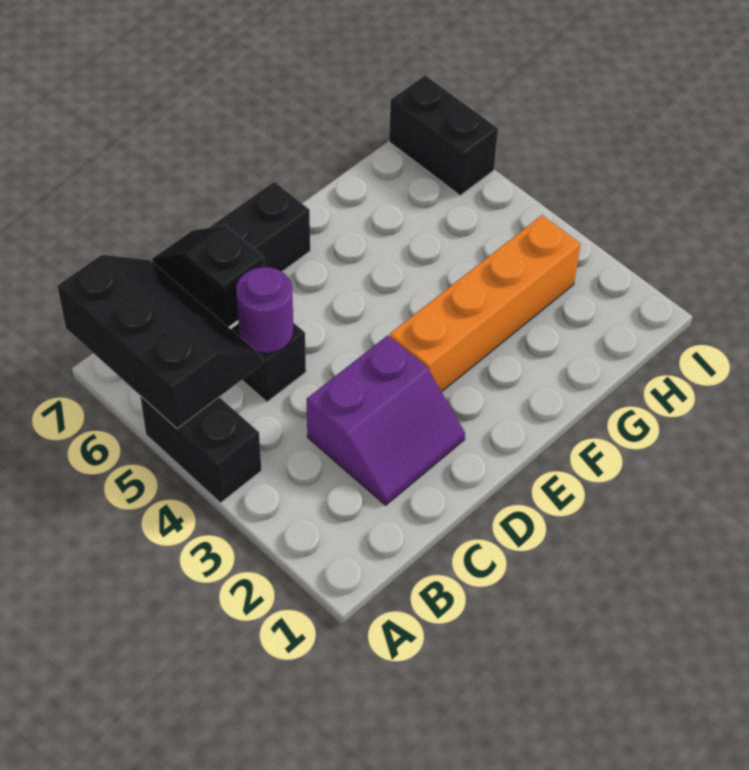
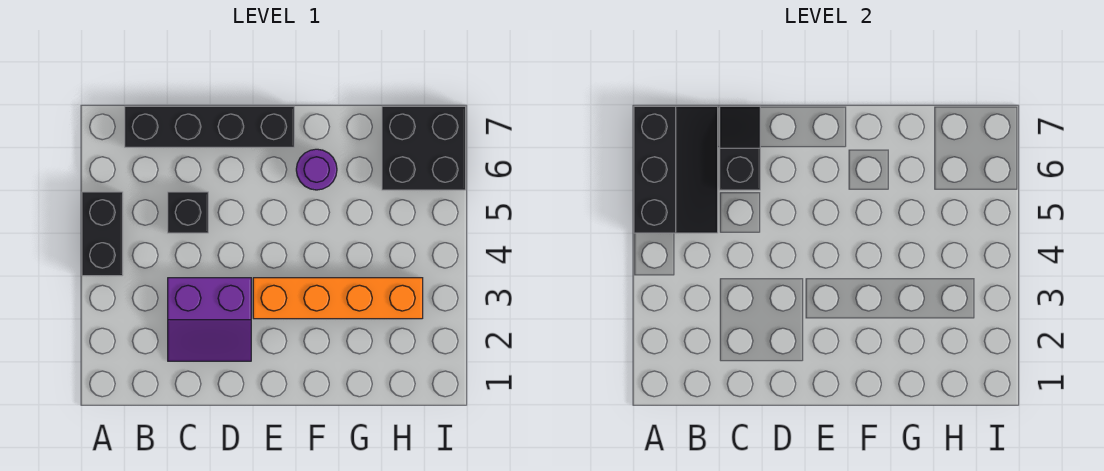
purple 1x1 round brick [236,267,293,353] -> purple 1x1 round brick moved to [296,149,337,190]
black 1x2 brick [389,75,498,195] -> black 2x2 brick [382,106,466,190]

